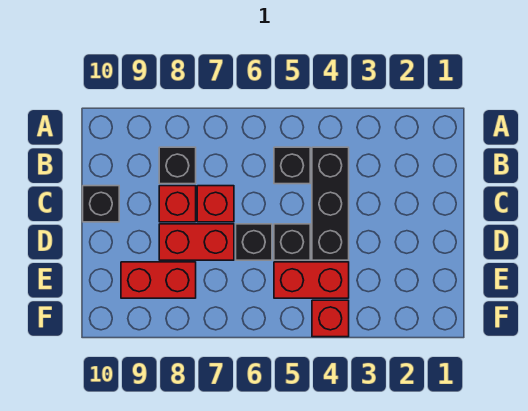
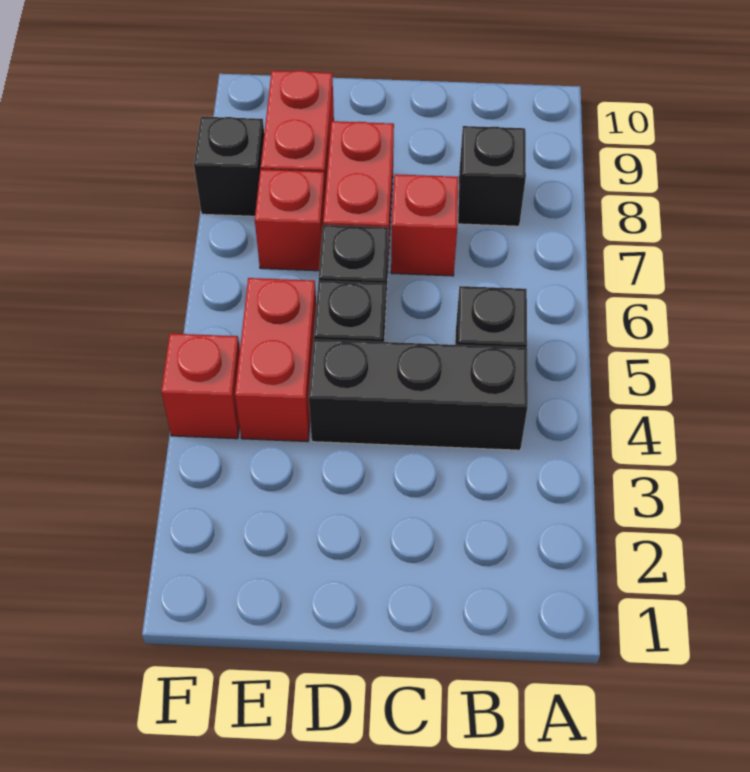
red 1x1 brick [159,186,196,222] -> red 1x1 brick moved to [255,169,325,271]
black 1x1 brick [83,186,119,222] -> black 1x1 brick moved to [194,117,264,216]

